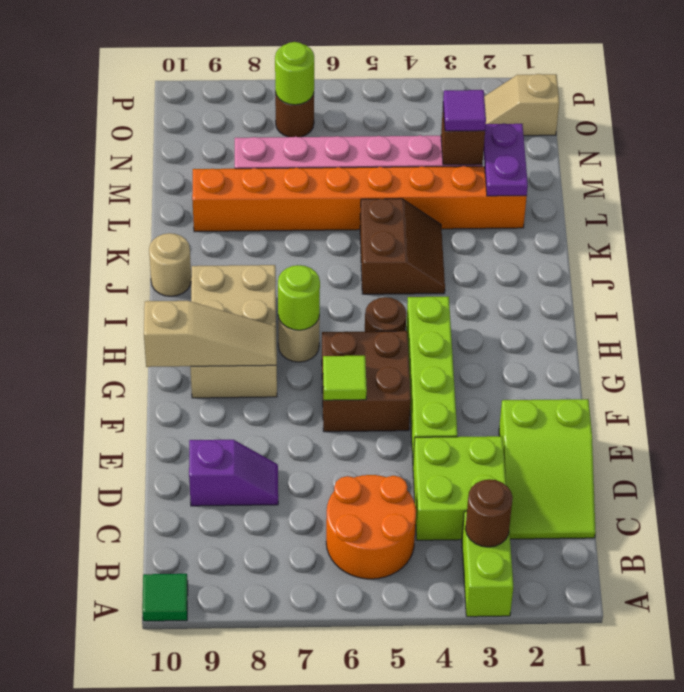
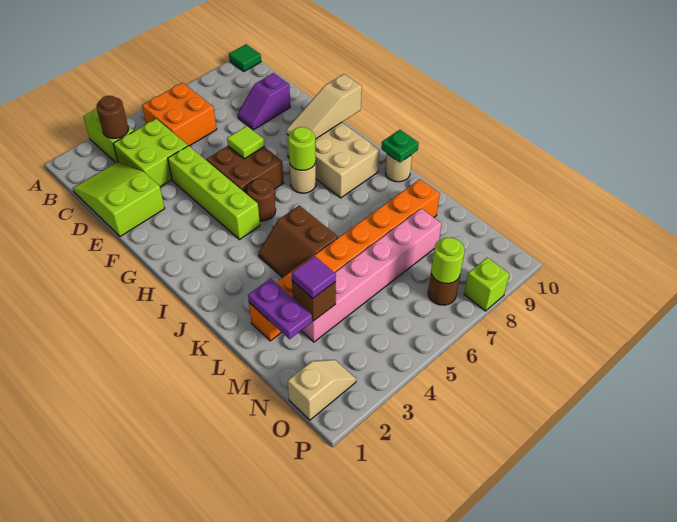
orange 2x2 round brick [326,475,416,579] -> orange 2x2 brick [142,83,217,146]
none -> green 1x1 plate [381,130,419,162]
none -> lime 1x1 brick [464,257,509,311]

